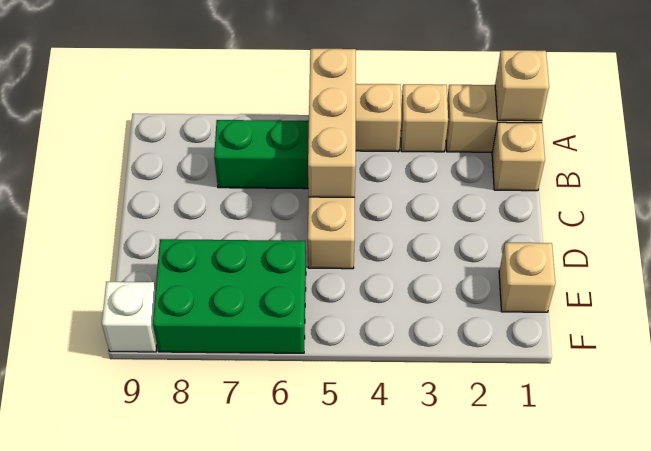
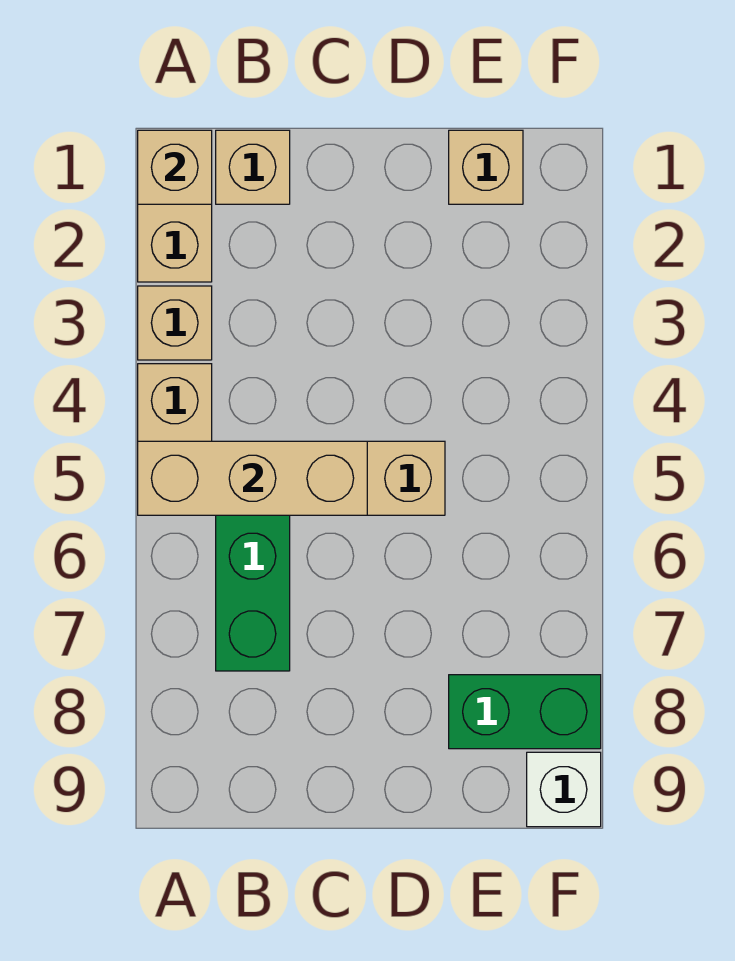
green 2x3 brick [153,239,306,353] -> green 1x2 brick [449,675,601,749]

